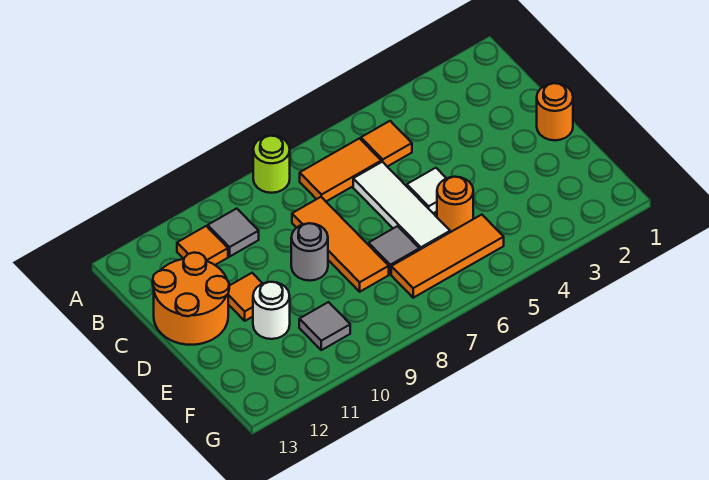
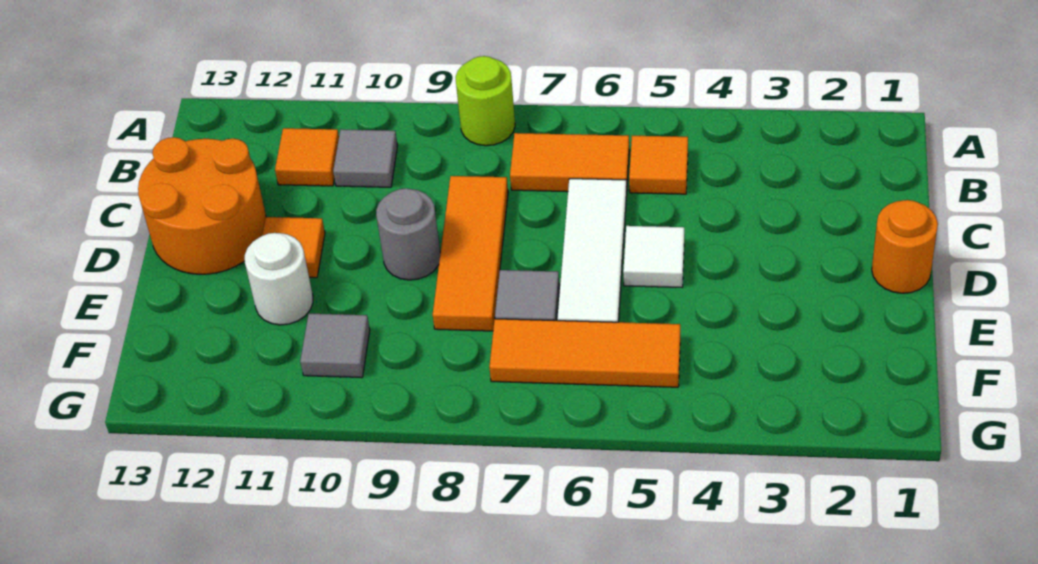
orange 1x1 round brick [437,177,473,232] -> none

